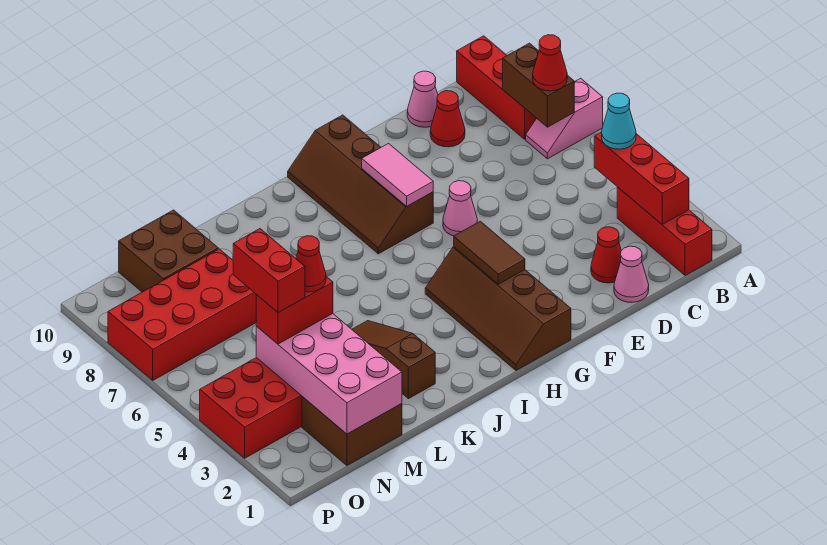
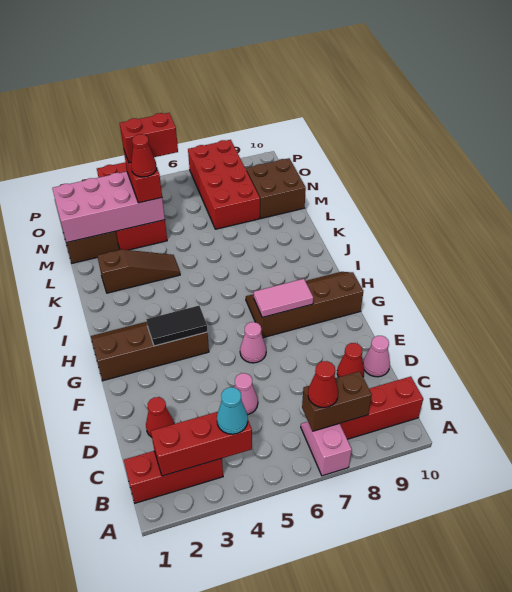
pink 1x1 cone [614,246,649,302] -> pink 1x1 cone moved to [234,373,258,415]
brown 1x2 tile [454,221,525,284] -> black 1x2 tile [146,306,208,346]

